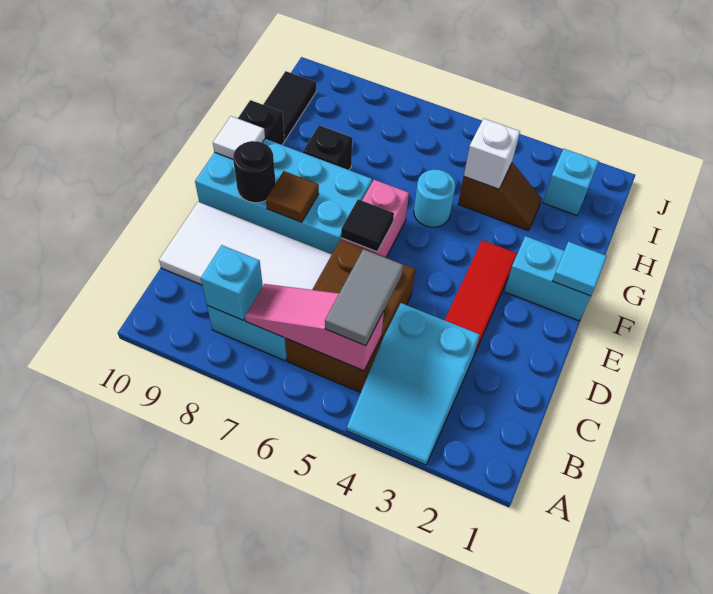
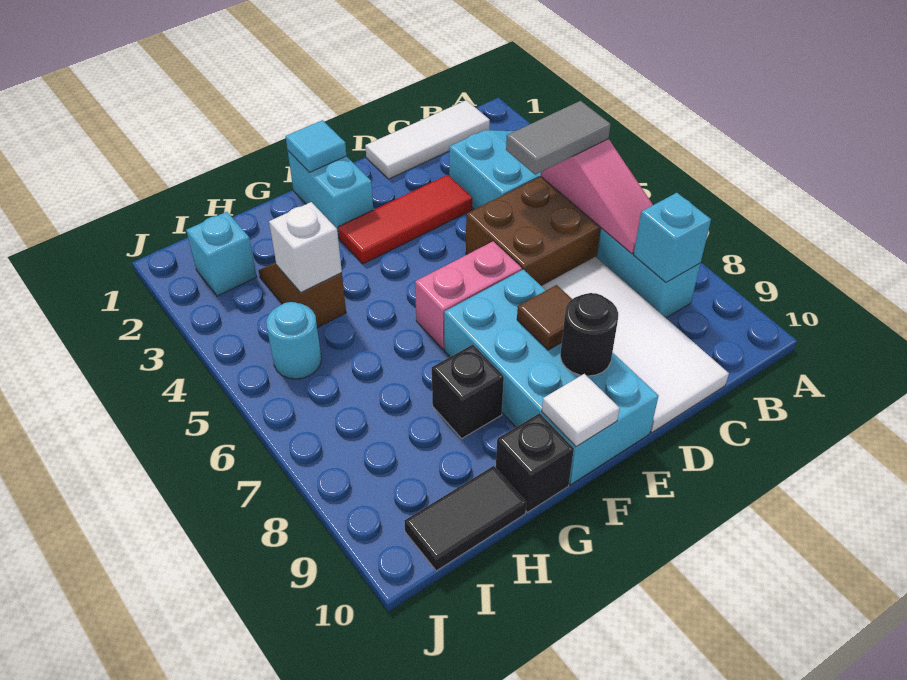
none -> white 1x3 tile [365,100,490,179]
black 1x1 tile [341,199,394,252] -> none
cyan 1x1 round brick [414,170,455,227] -> cyan 1x1 round brick moved to [266,302,321,379]

